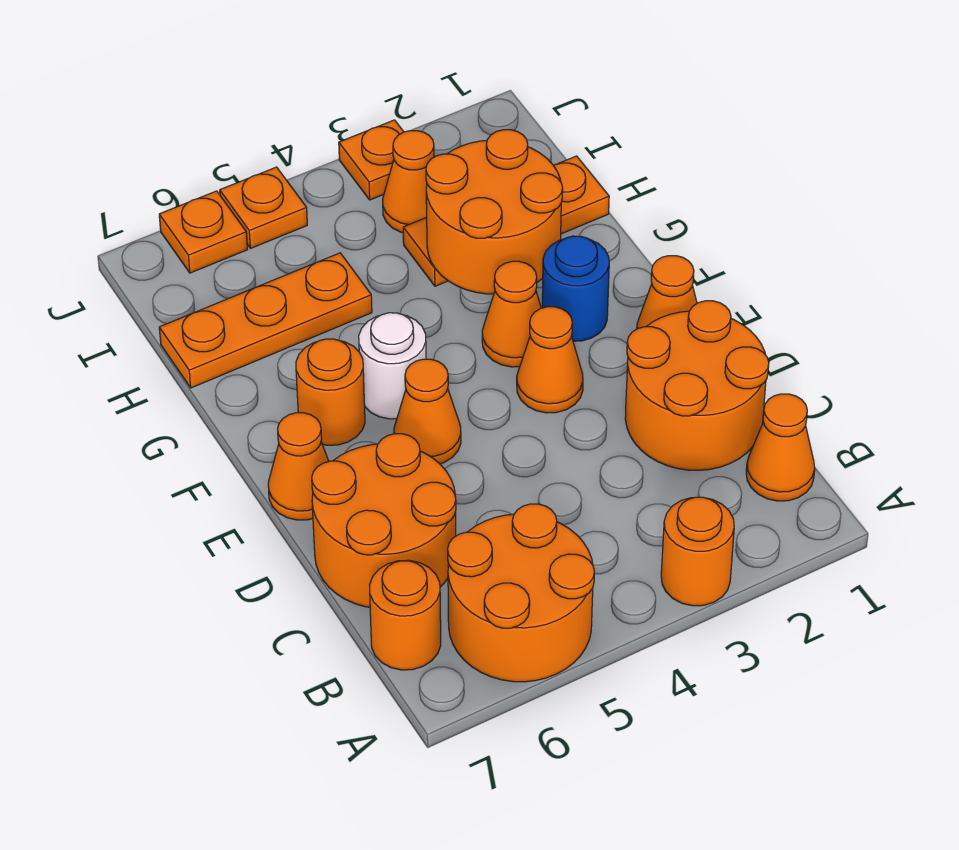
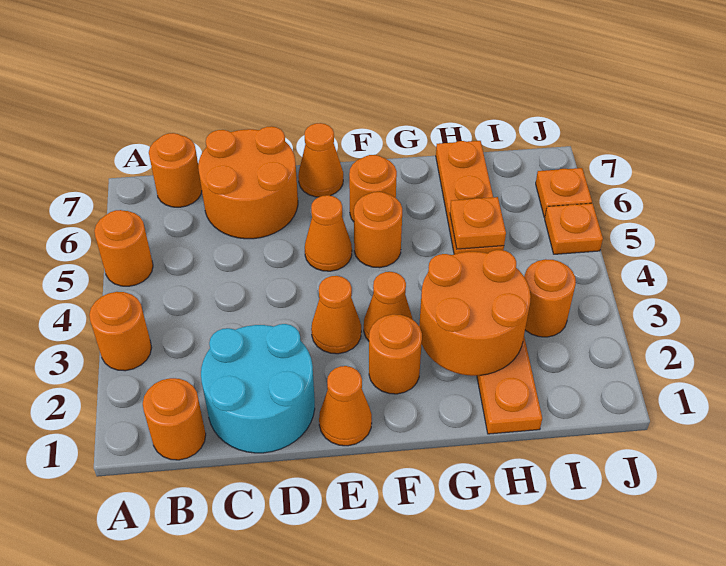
orange 2x2 round brick [448,504,594,682] -> orange 1x1 round brick [94,210,153,286]
orange 1x1 cone [746,394,815,501] -> orange 1x1 round brick [143,378,206,460]
orange 2x2 round brick [625,301,769,470] -> cyan 2x2 round brick [201,324,315,453]
blue 1x1 round brick [542,236,609,341] -> orange 1x1 round brick [369,314,422,394]
white 1x1 round brick [359,313,426,419] -> orange 1x1 round brick [354,192,402,268]
orange 1x1 cone [383,131,434,233] -> orange 1x1 round brick [524,259,576,337]
orange 1x1 plate [339,120,404,200] -> orange 1x1 plate moved to [450,197,506,249]

